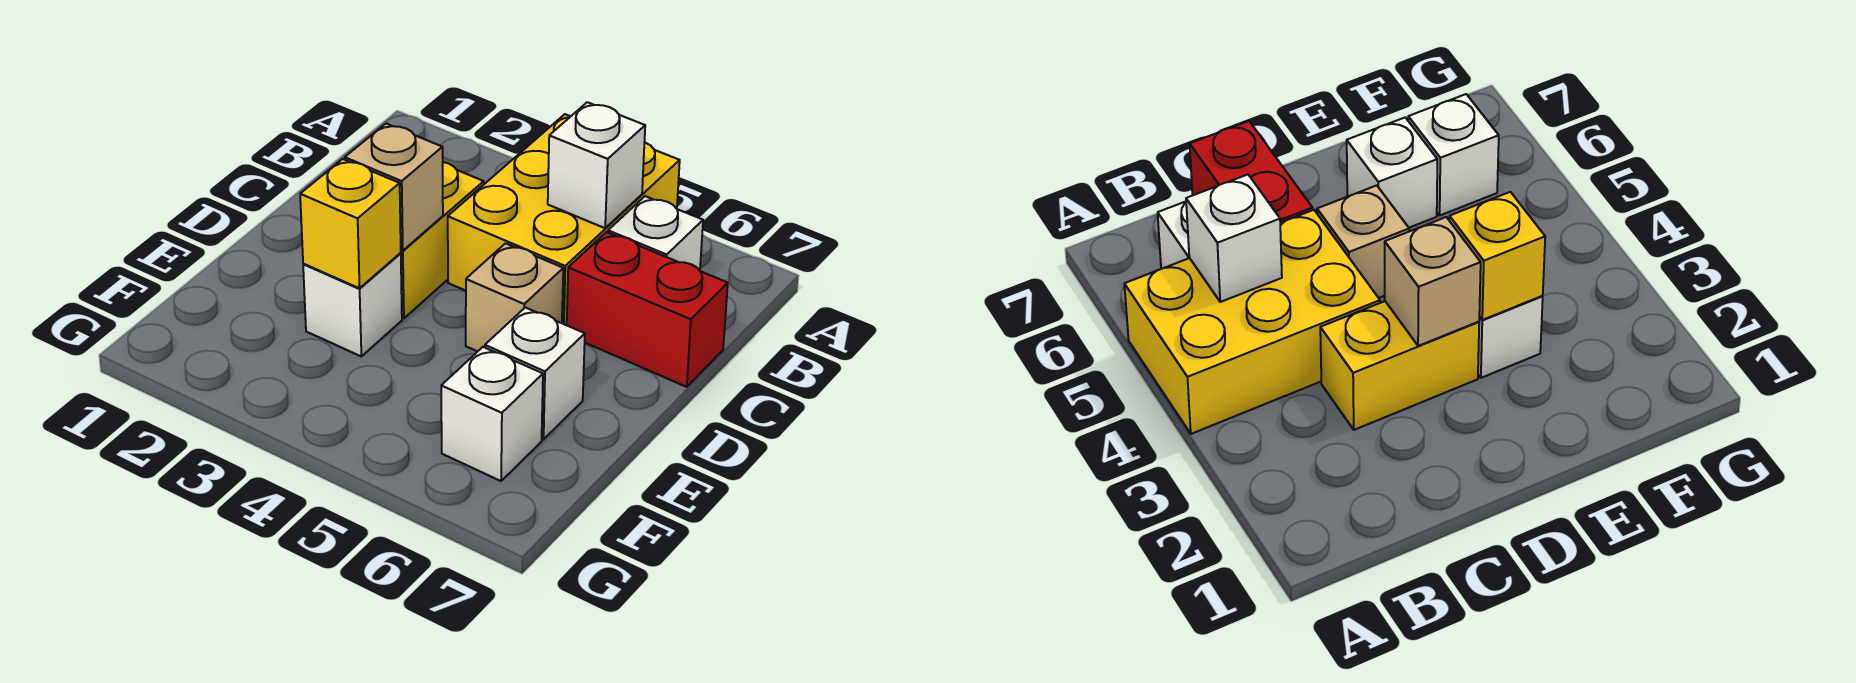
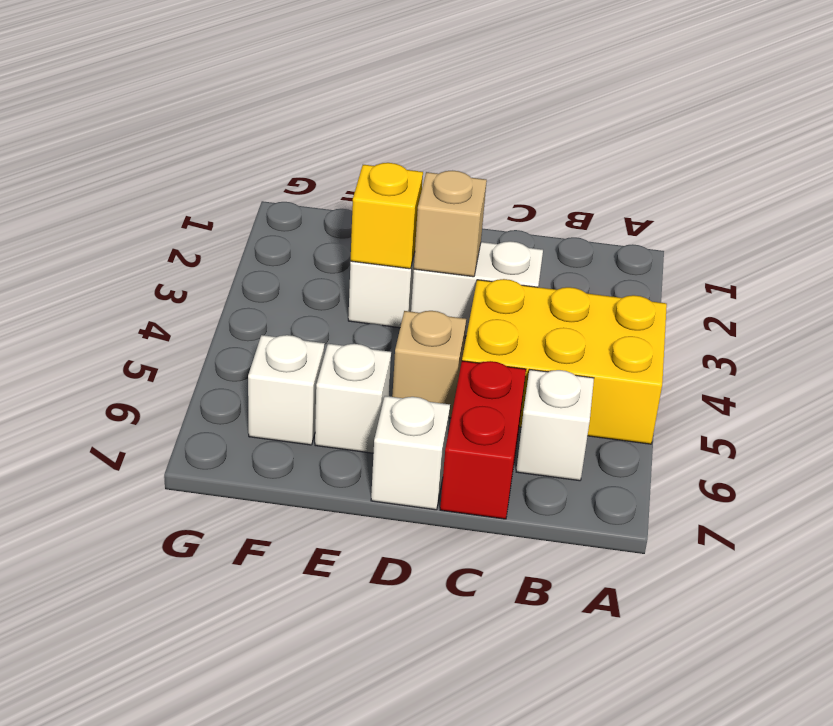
white 1x1 brick [548,102,645,228] -> white 1x1 brick moved to [371,396,450,510]
yellow 1x2 brick [401,162,484,318] -> white 1x2 brick [411,241,543,336]

